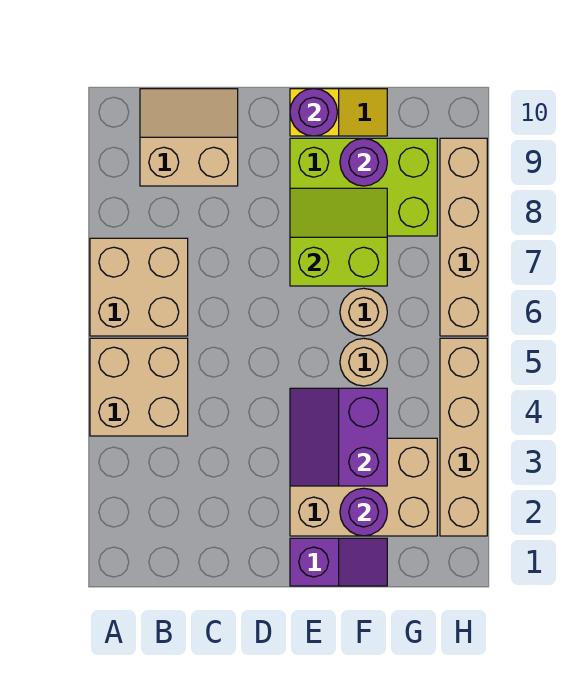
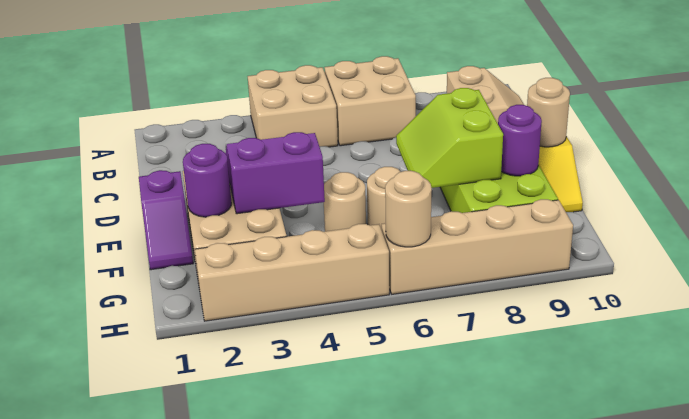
lime 2x2 slope [290,188,387,286] -> lime 2x2 slope turned to [396,88,503,188]
purple 1x1 round brick [290,89,337,136] -> tan 1x1 round brick [527,78,570,147]
none -> tan 1x1 round brick [385,171,432,247]

